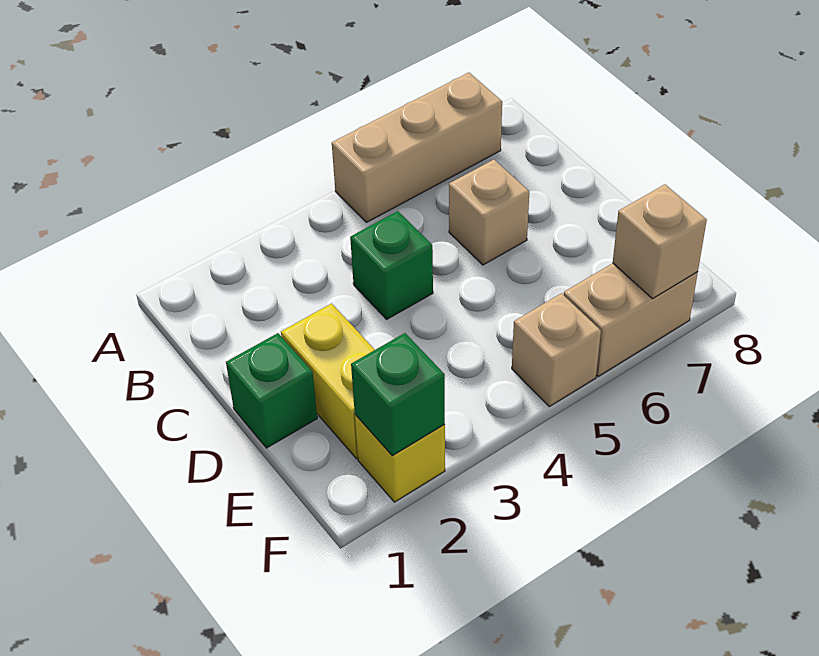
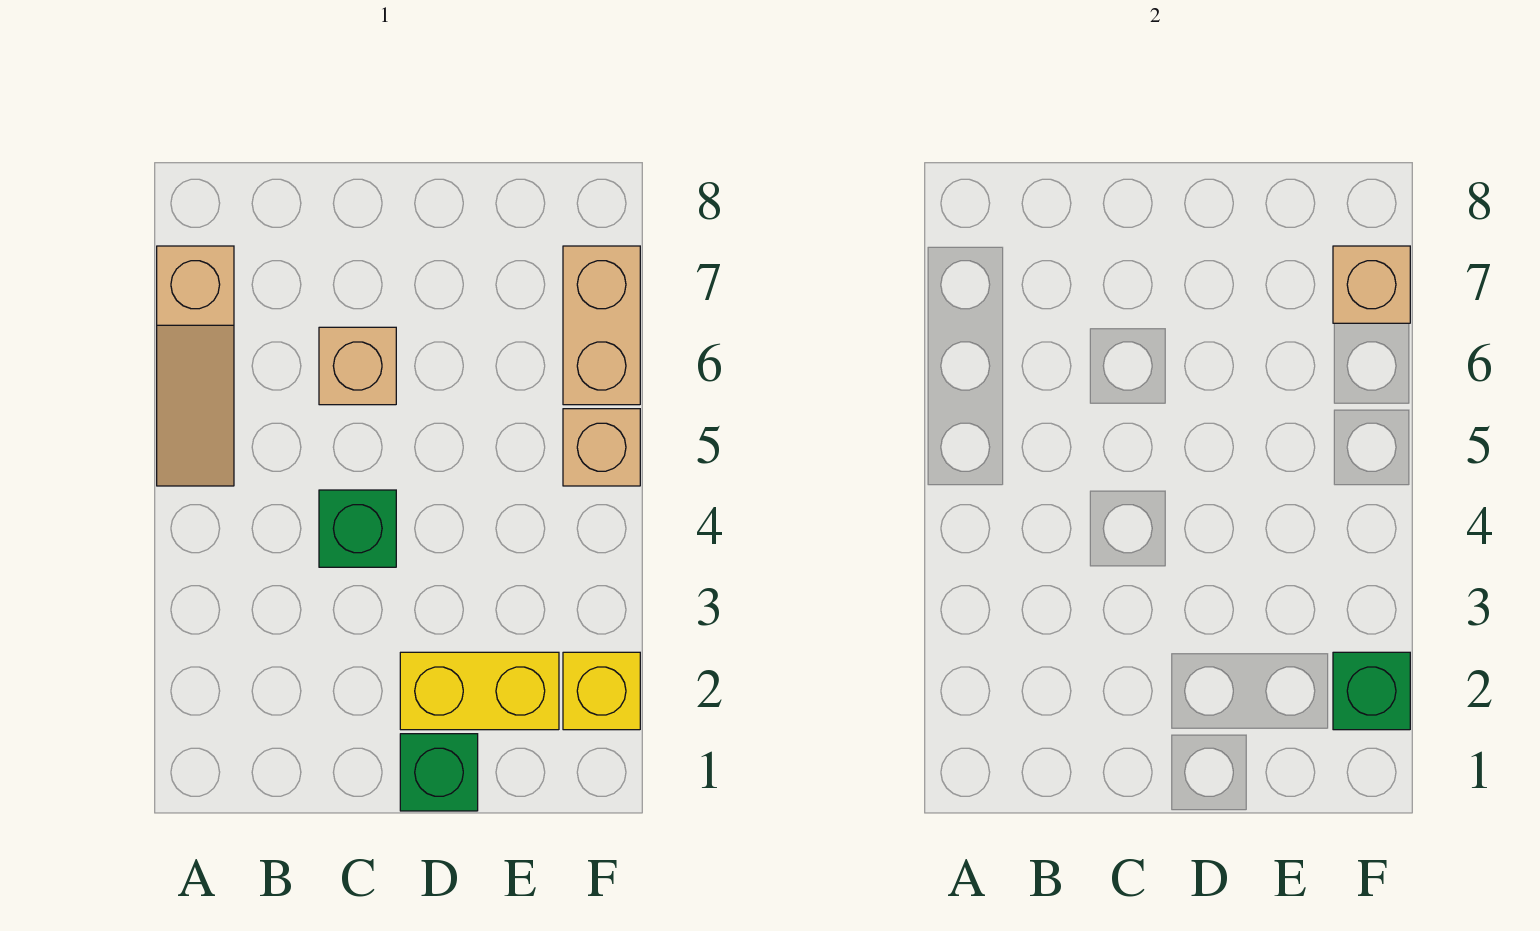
tan 1x3 brick [332,73,502,222] -> tan 1x3 slope [157,246,234,486]

